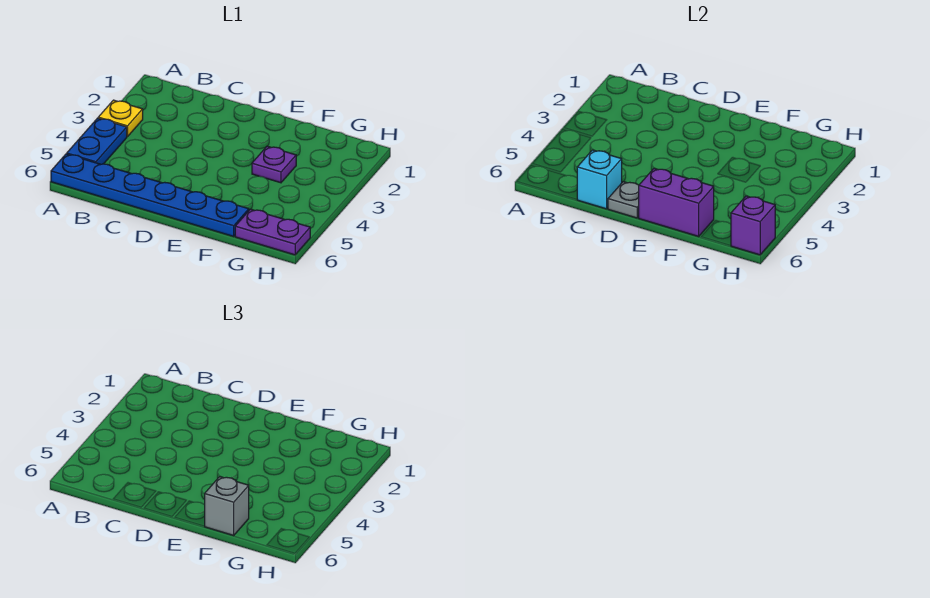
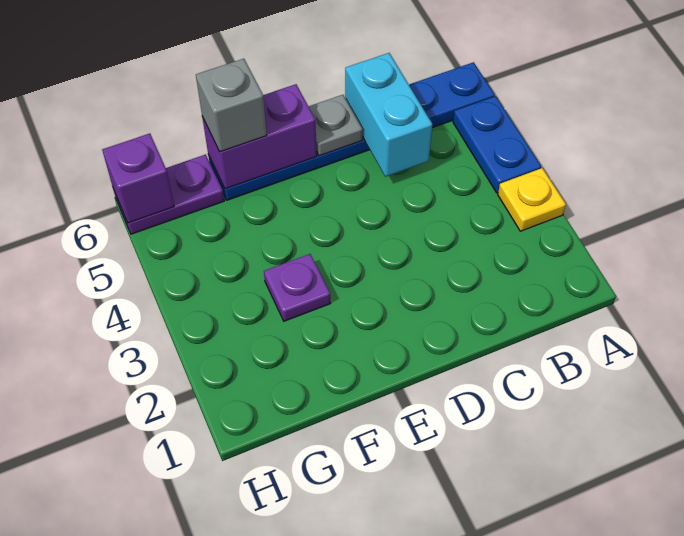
cyan 1x1 brick [577,150,622,209] -> cyan 1x2 brick [345,53,432,177]

